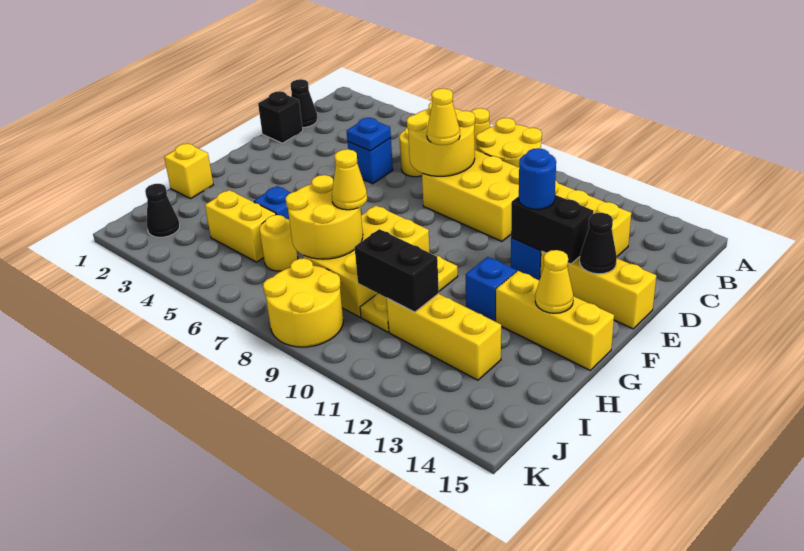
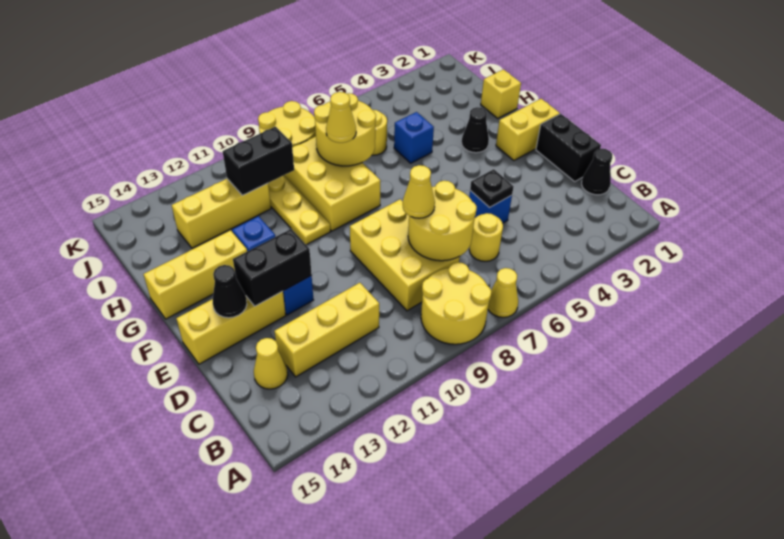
yellow 2x3 brick [422,150,519,241] -> yellow 2x3 brick turned to [350,199,460,311]
black 1x1 brick [258,91,303,143] -> black 1x2 brick [536,114,601,182]
blue 1x1 plate [347,118,391,151] -> black 1x1 plate [470,169,514,208]
blue 1x1 round brick [519,148,556,209] -> none
yellow 1x1 cone [535,250,573,313] -> yellow 1x1 cone moved to [254,338,288,389]
yellow 1x2 brick [205,190,276,262] -> yellow 1x2 brick moved to [496,99,560,161]
black 1x1 cone [145,184,180,237] -> black 1x1 cone moved to [462,107,489,153]

